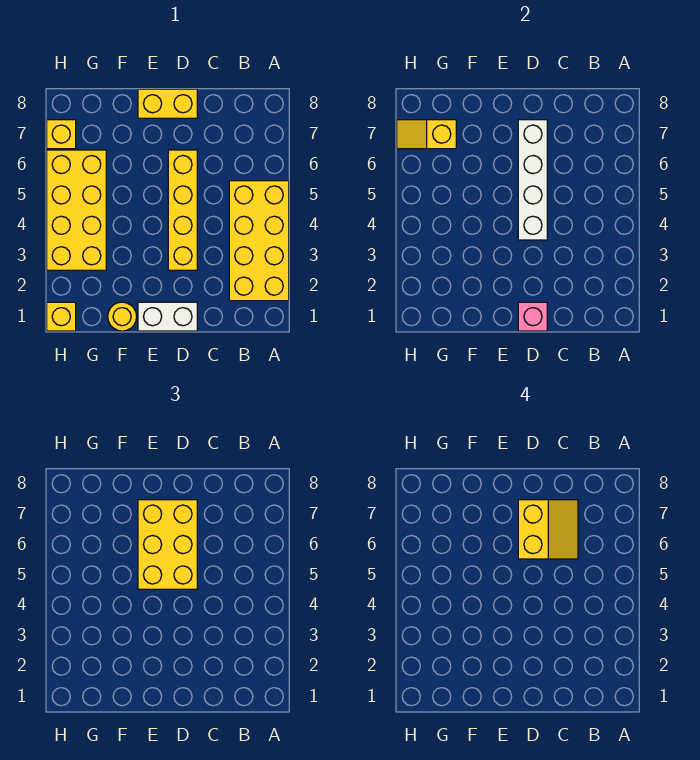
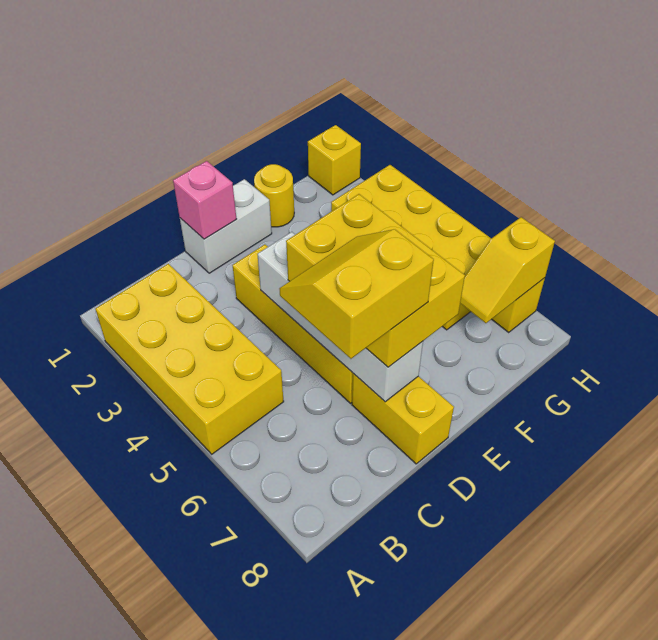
yellow 2x2 slope [518,500,578,559] -> yellow 2x2 slope turned to [279,229,434,359]
yellow 1x2 brick [138,89,197,118] -> yellow 1x2 brick turned to [352,374,454,464]
yellow 1x2 slope [397,120,456,149] -> yellow 1x2 slope turned to [460,217,555,323]

